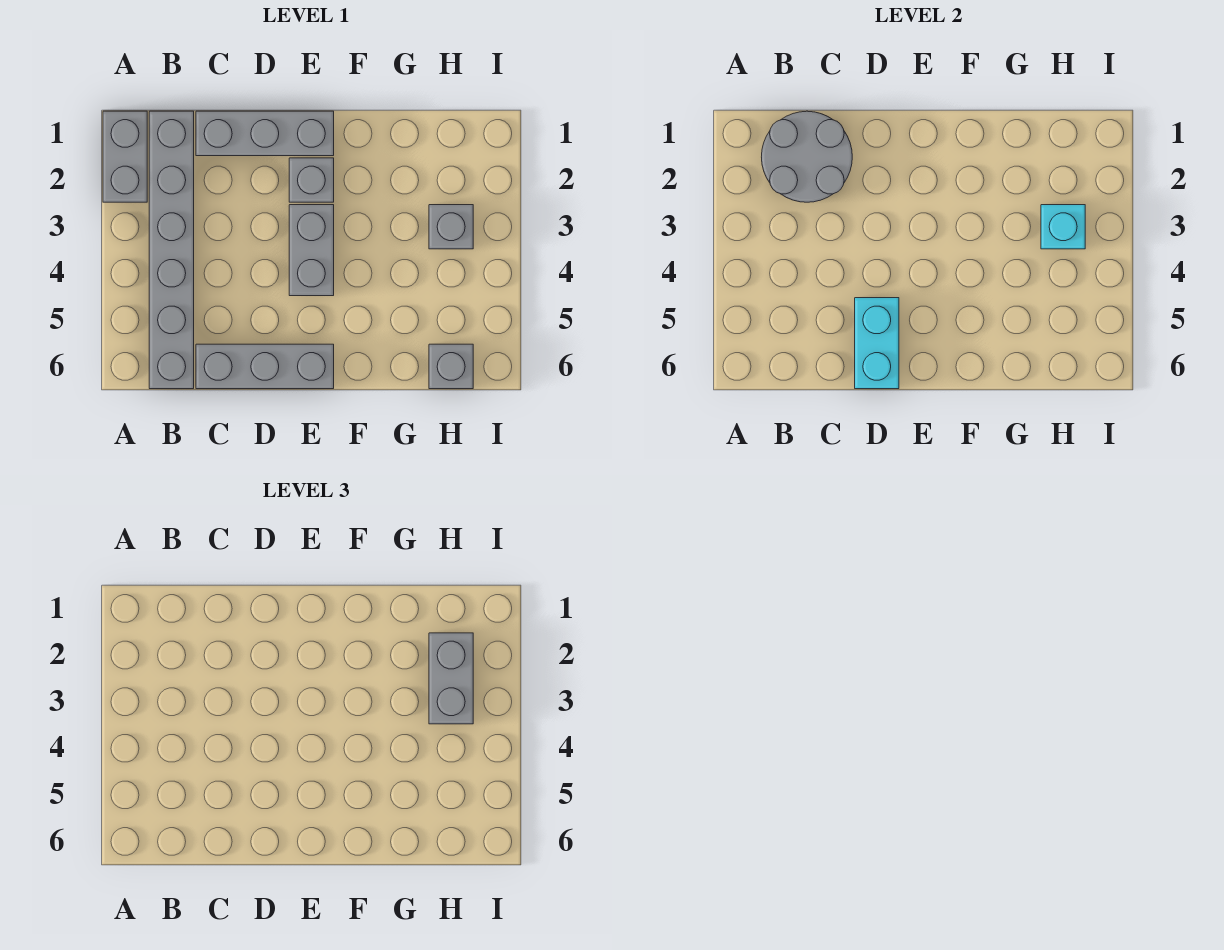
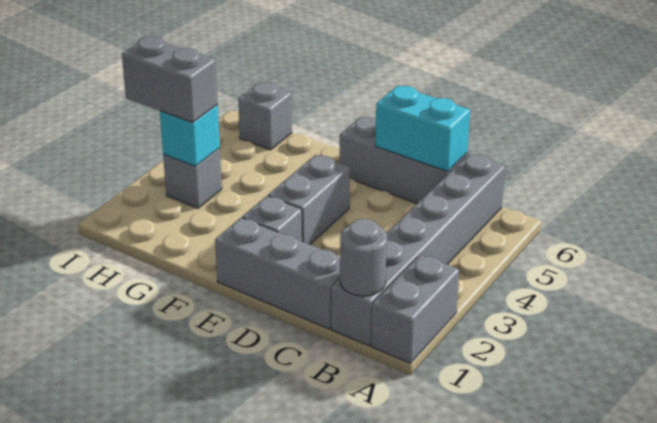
grey 2x2 round brick [762,111,852,202] -> grey 1x1 round brick [340,219,387,296]
cyan 1x2 brick [855,298,899,389] -> cyan 1x2 brick turned to [375,86,470,171]
grey 1x2 brick [429,633,473,724] -> grey 1x2 brick turned to [122,36,218,122]

